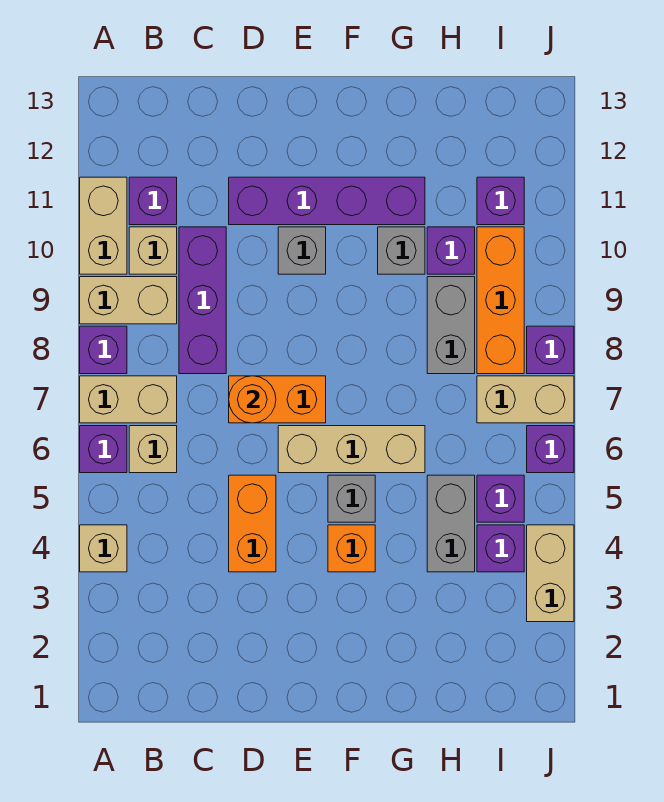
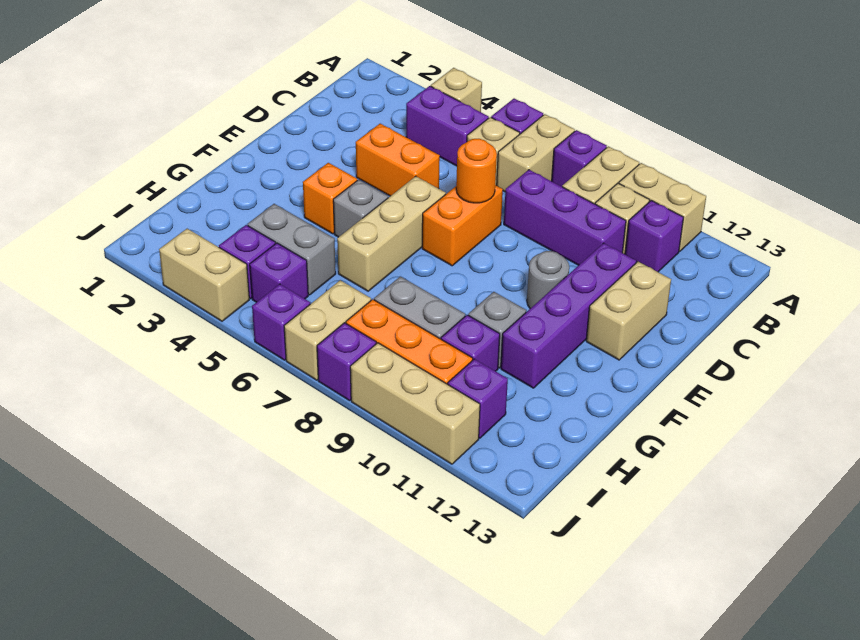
none -> purple 1x2 brick [406,86,489,166]
none -> tan 1x2 brick [586,262,671,360]
grey 1x1 brick [278,227,326,274] -> grey 1x1 round brick [527,251,569,309]
none -> tan 1x3 brick [350,343,480,464]

